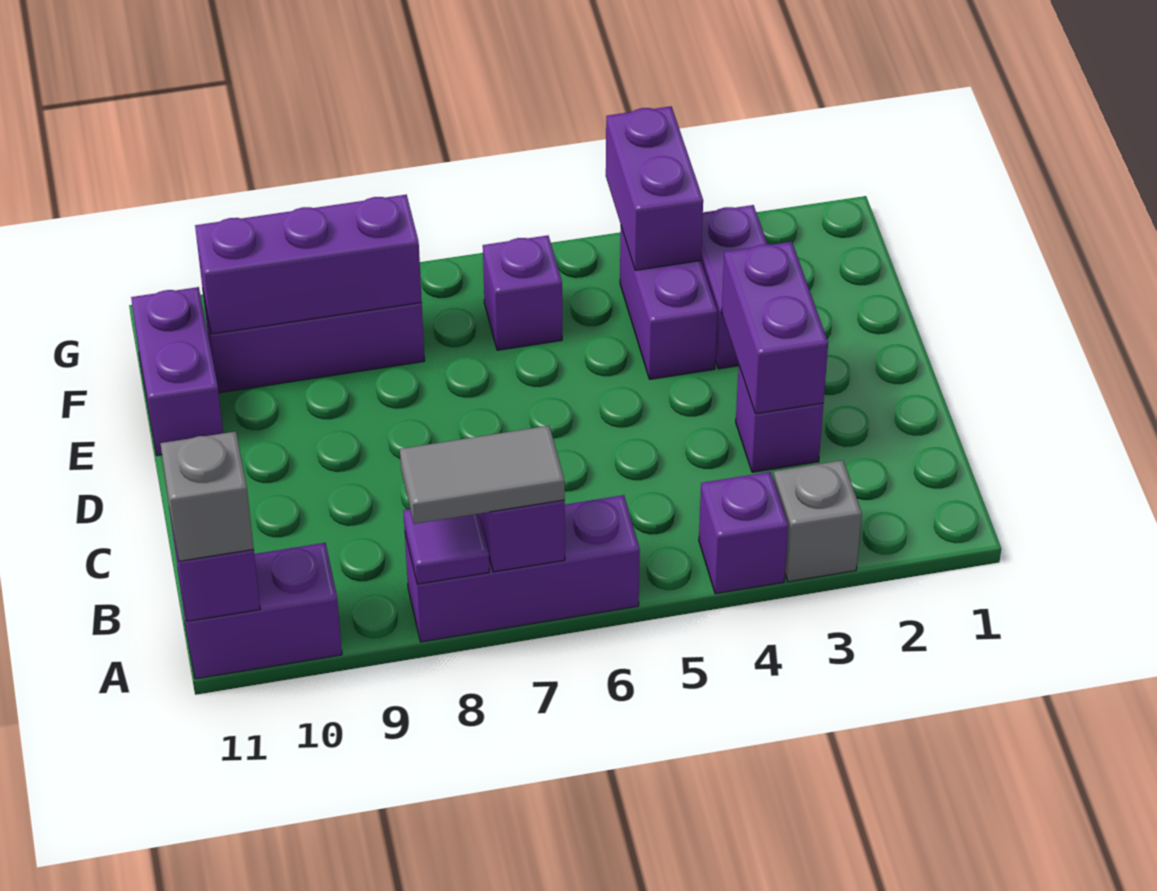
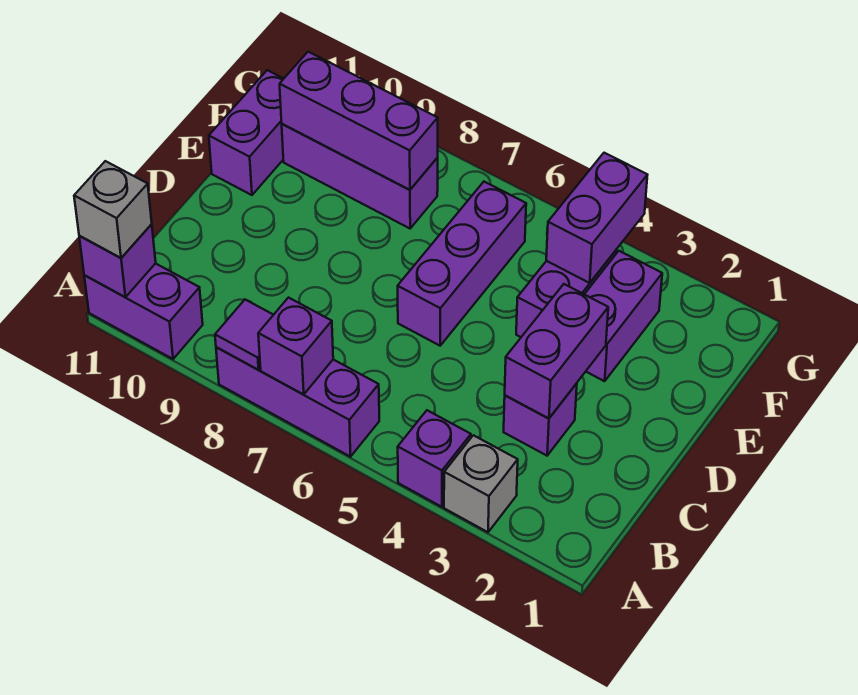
grey 1x2 tile [400,426,565,524] -> none
purple 1x1 brick [483,235,562,350] -> purple 1x3 brick [398,182,526,346]

